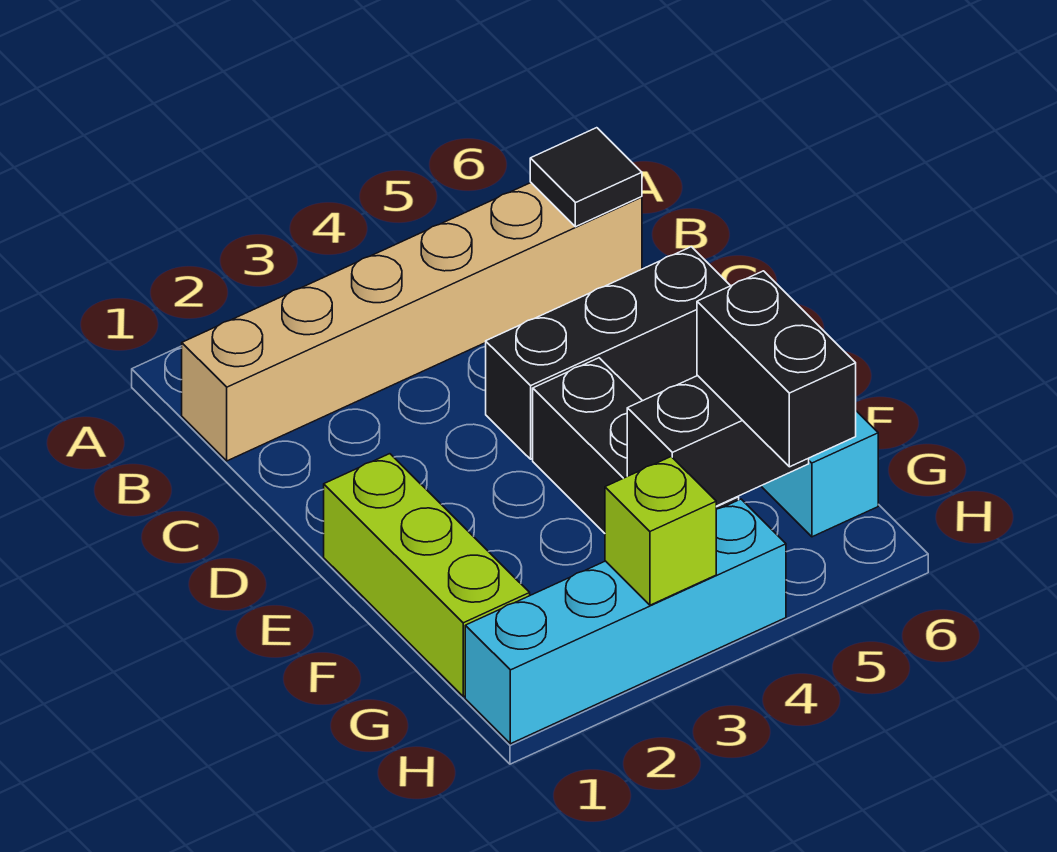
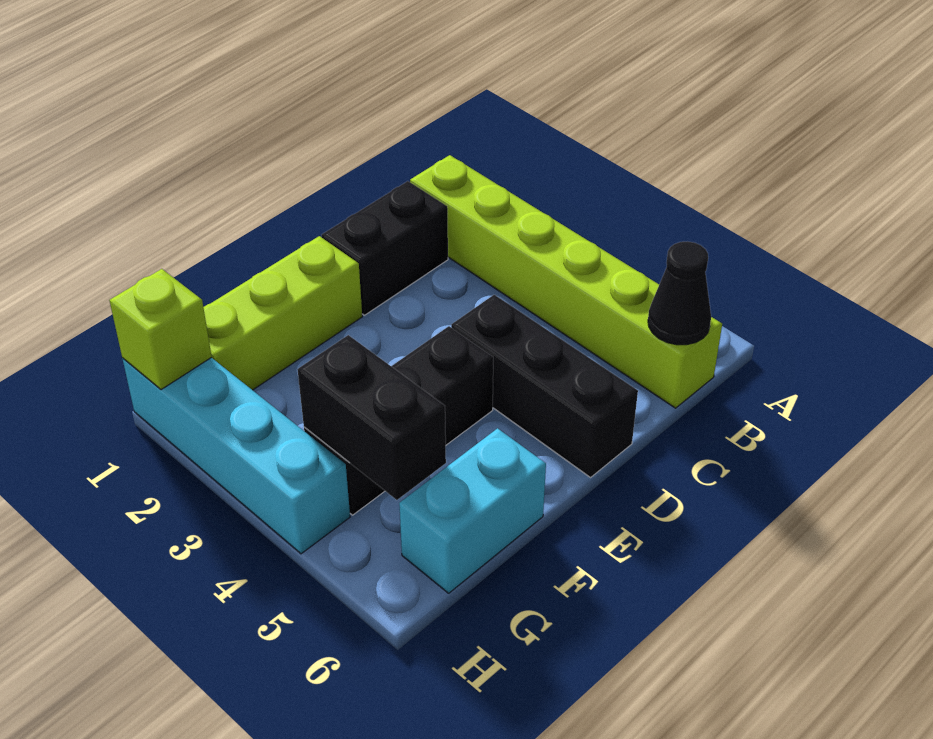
tan 1x6 brick [182,183,642,461] -> lime 1x6 brick [410,155,722,408]
black 1x1 tile [530,128,642,227] -> black 1x1 cone [648,242,711,345]
black 1x2 brick [697,271,856,467] -> black 1x2 brick moved to [322,181,448,315]
lime 1x1 brick [605,457,716,605] -> lime 1x1 brick moved to [109,269,212,390]

